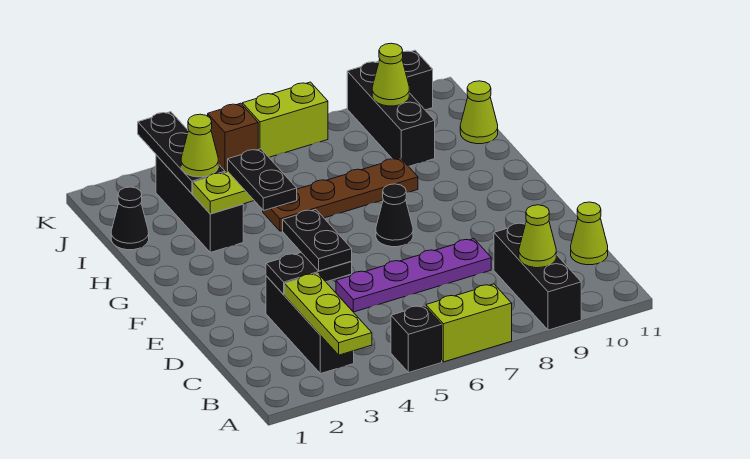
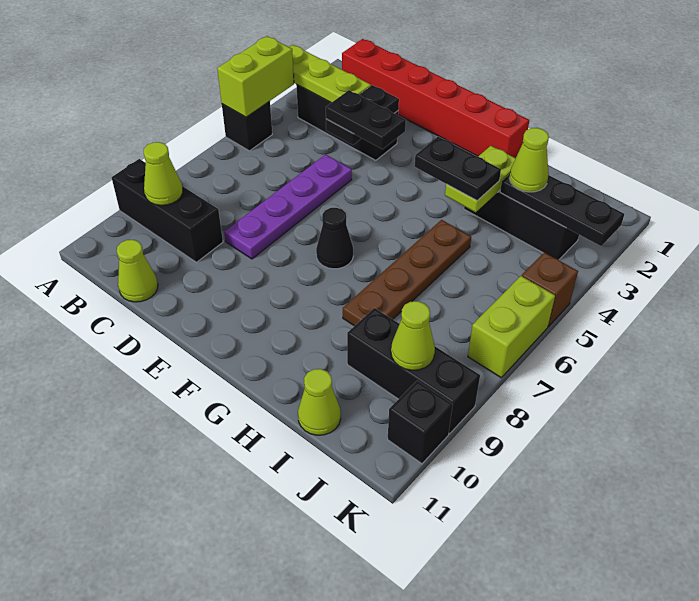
lime 1x2 brick [426,284,512,362] -> lime 1x2 brick moved to [217,36,294,117]
none -> red 1x6 brick [342,39,529,158]
black 1x1 cone [111,187,149,250] -> none

